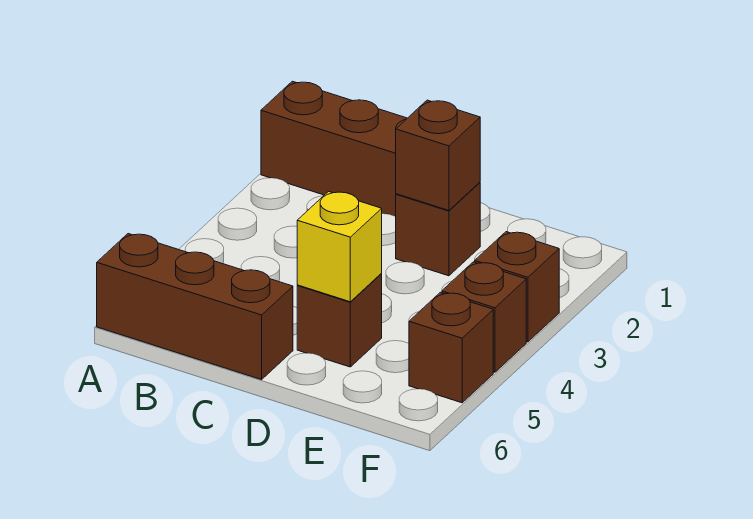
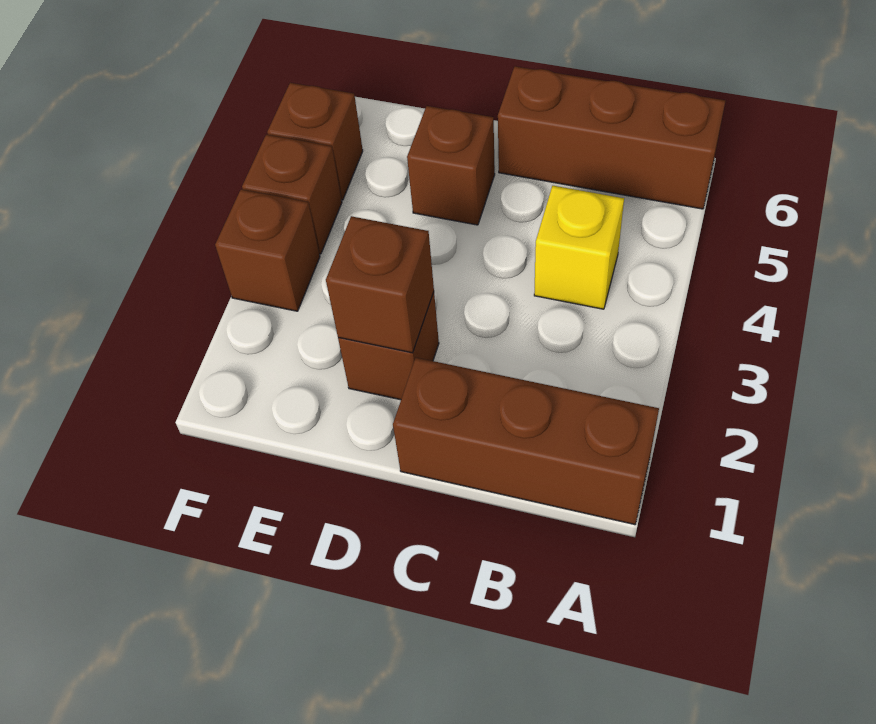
yellow 1x1 brick [297,191,382,302] -> yellow 1x1 brick moved to [534,186,624,309]

